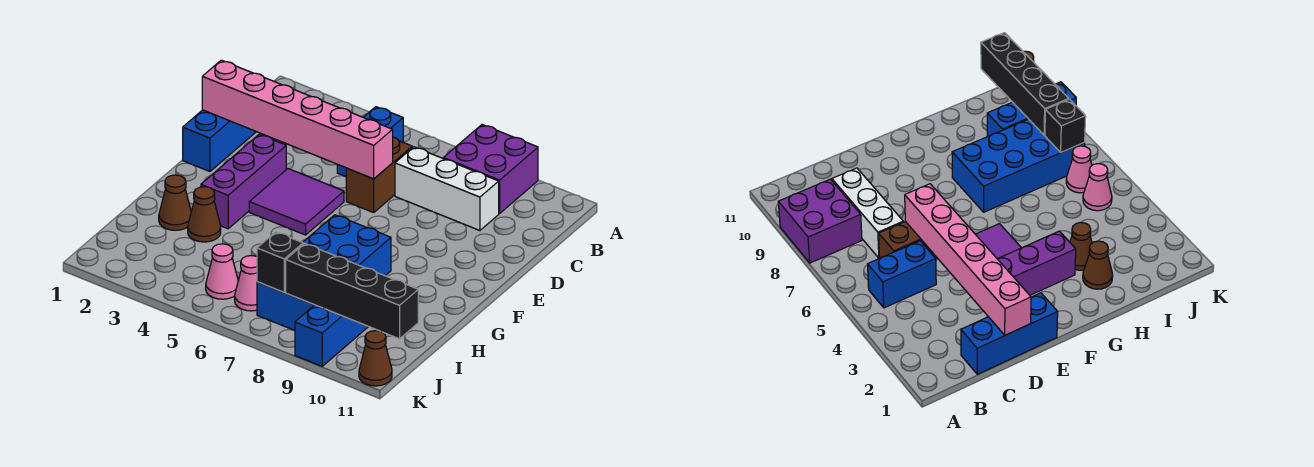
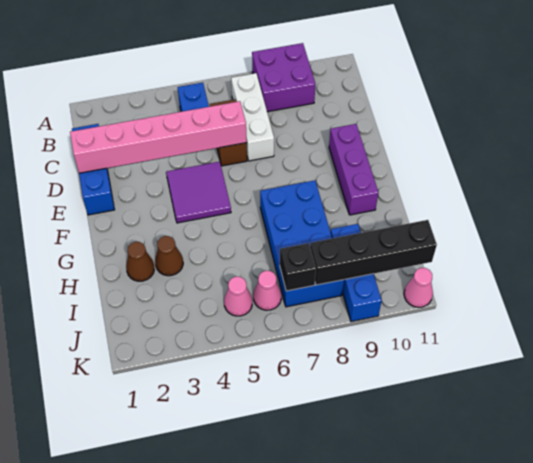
white 1x3 brick [395,147,499,231] -> white 1x3 brick turned to [231,73,274,161]
purple 1x3 brick [201,134,286,229] -> purple 1x3 brick moved to [329,124,378,215]
brown 1x1 cone [359,331,392,386] -> pink 1x1 cone [404,268,433,307]

